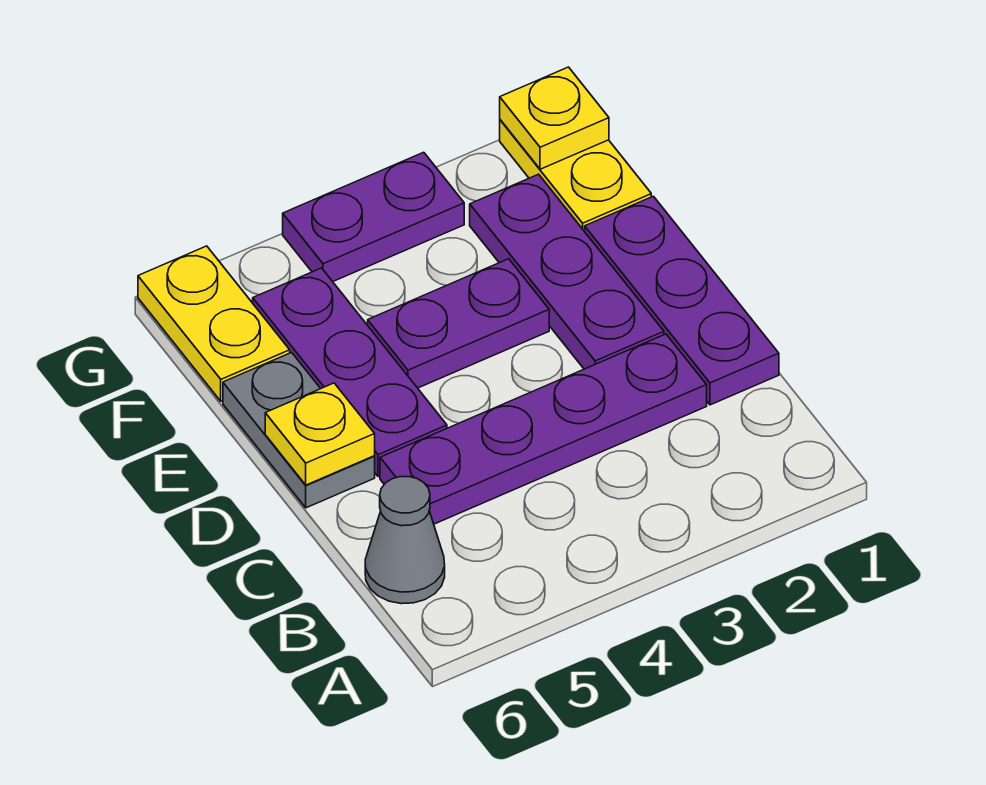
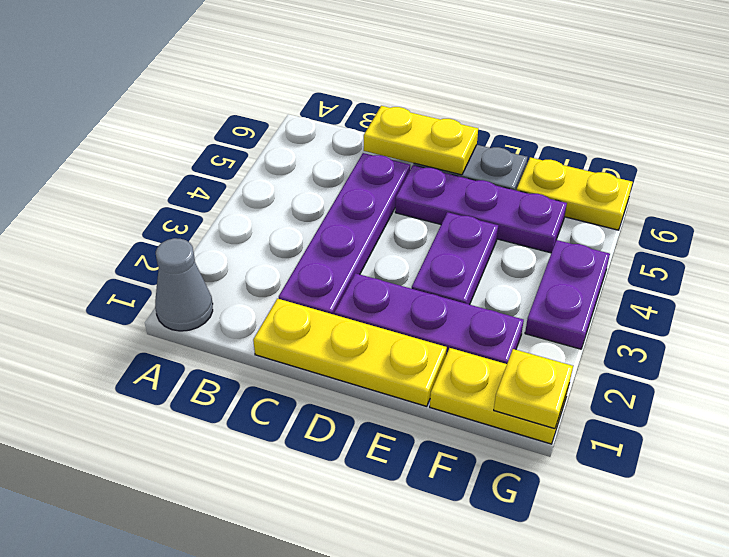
grey 1x1 cone [365,477,445,604] -> grey 1x1 cone moved to [155,238,213,331]
purple 1x3 plate [585,196,779,405] -> yellow 1x3 plate [253,299,447,406]
yellow 1x1 plate [265,383,375,485] -> yellow 1x2 plate [364,106,478,175]

